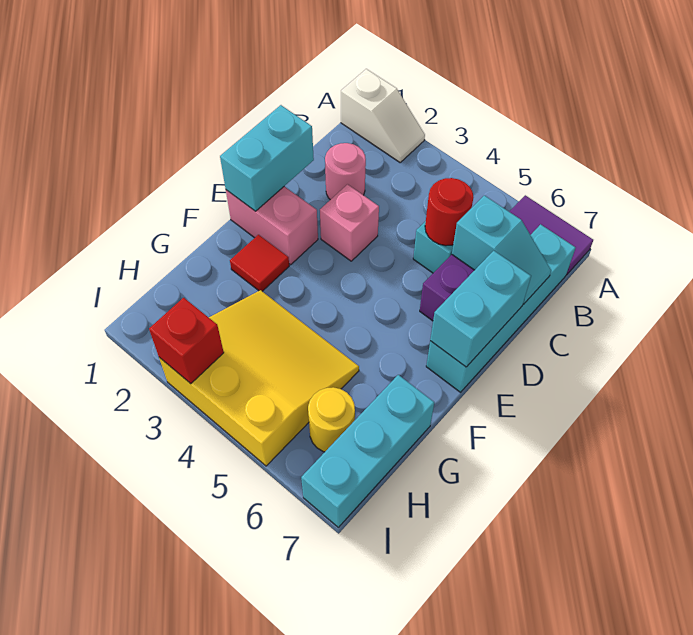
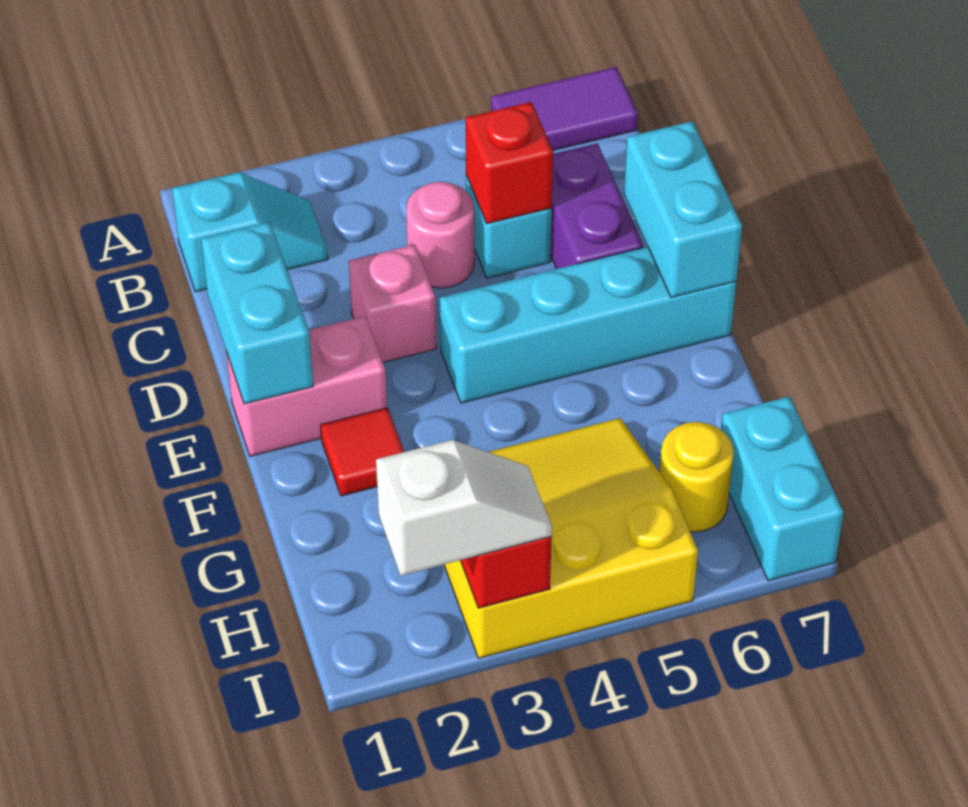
white 1x2 slope [341,69,425,162] -> white 1x2 slope moved to [376,440,552,576]
cyan 1x4 brick [426,224,576,392] -> cyan 1x4 brick turned to [440,247,736,403]
pink 1x1 round brick [325,143,366,200] -> pink 1x1 round brick moved to [406,182,475,288]
red 1x1 round brick [425,178,474,246] -> red 1x1 brick [466,102,553,224]
cyan 1x2 slope [452,195,551,304] -> cyan 1x2 slope moved to [172,172,328,292]
cyan 1x3 brick [301,375,434,527] -> cyan 1x2 brick [721,396,844,581]

